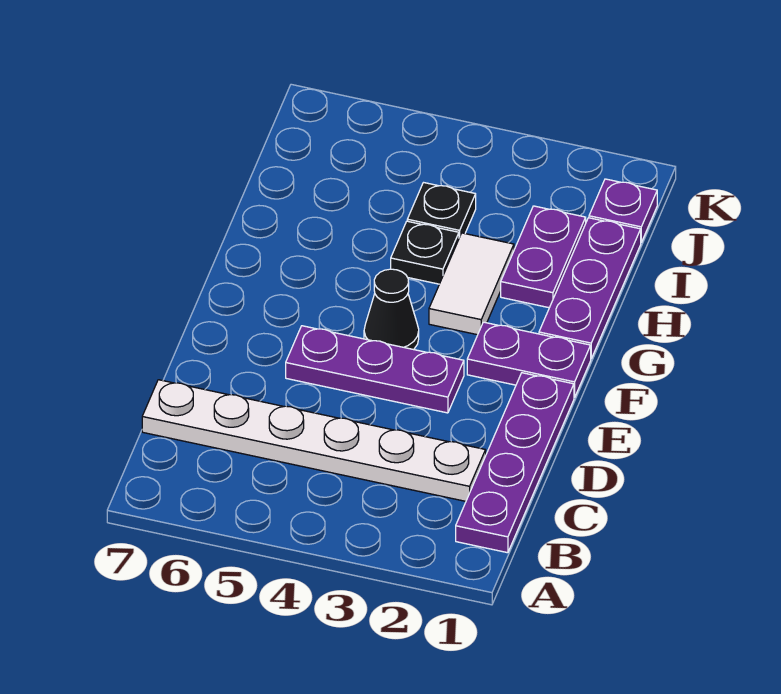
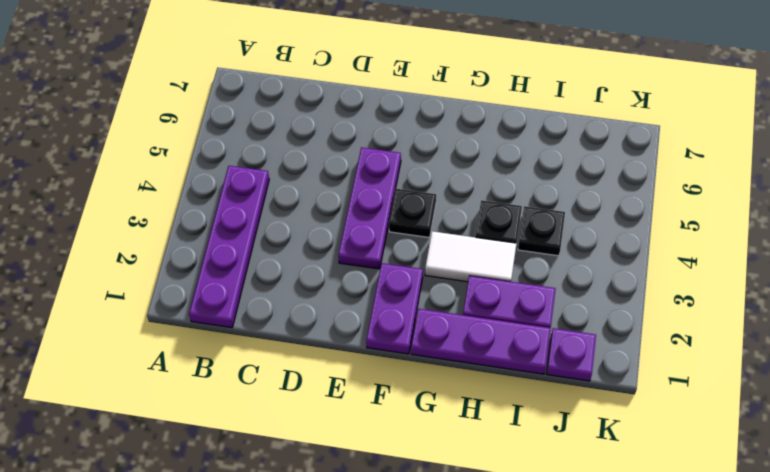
purple 1x4 plate [456,373,574,553] -> purple 1x4 plate turned to [189,166,269,328]
white 1x6 plate [142,380,486,501] -> none
black 1x1 cone [364,269,419,350] -> black 1x1 plate [389,189,436,238]

